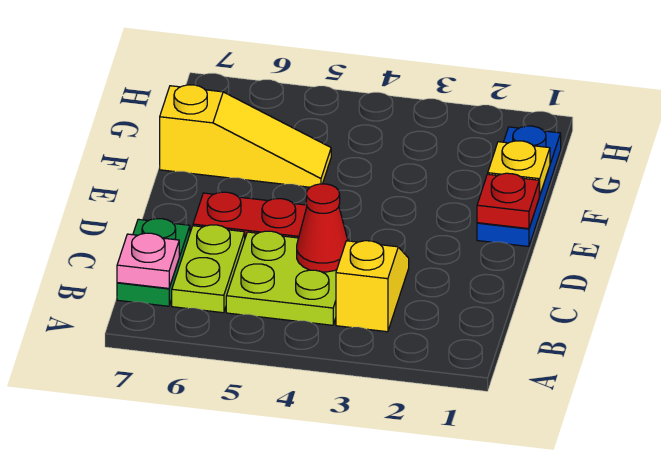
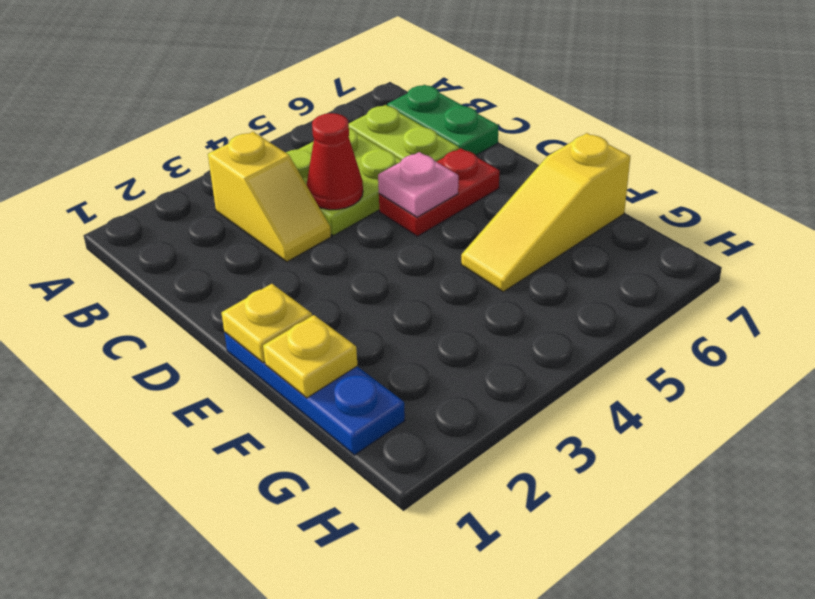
pink 1x1 plate [117,233,179,288] -> pink 1x1 plate moved to [378,152,458,217]
red 1x1 plate [477,173,539,229] -> yellow 1x1 plate [222,284,312,363]

